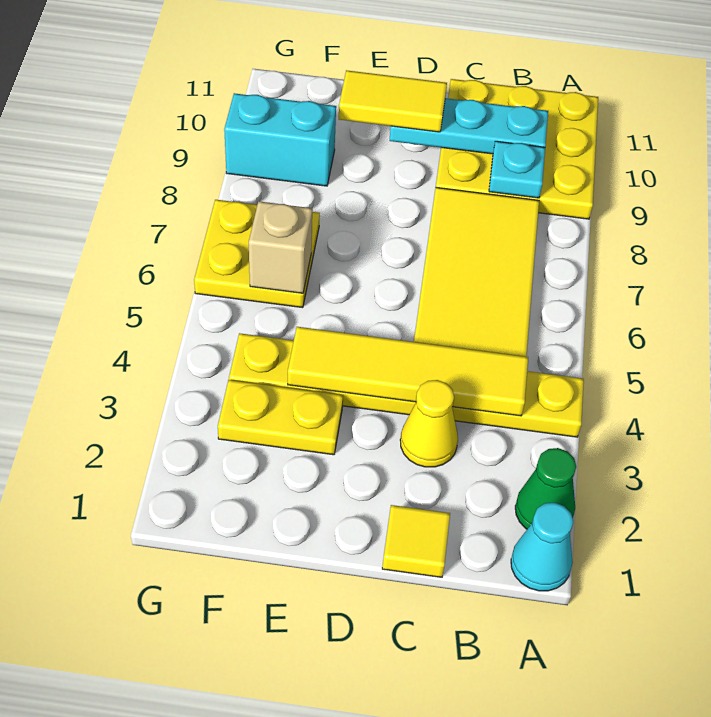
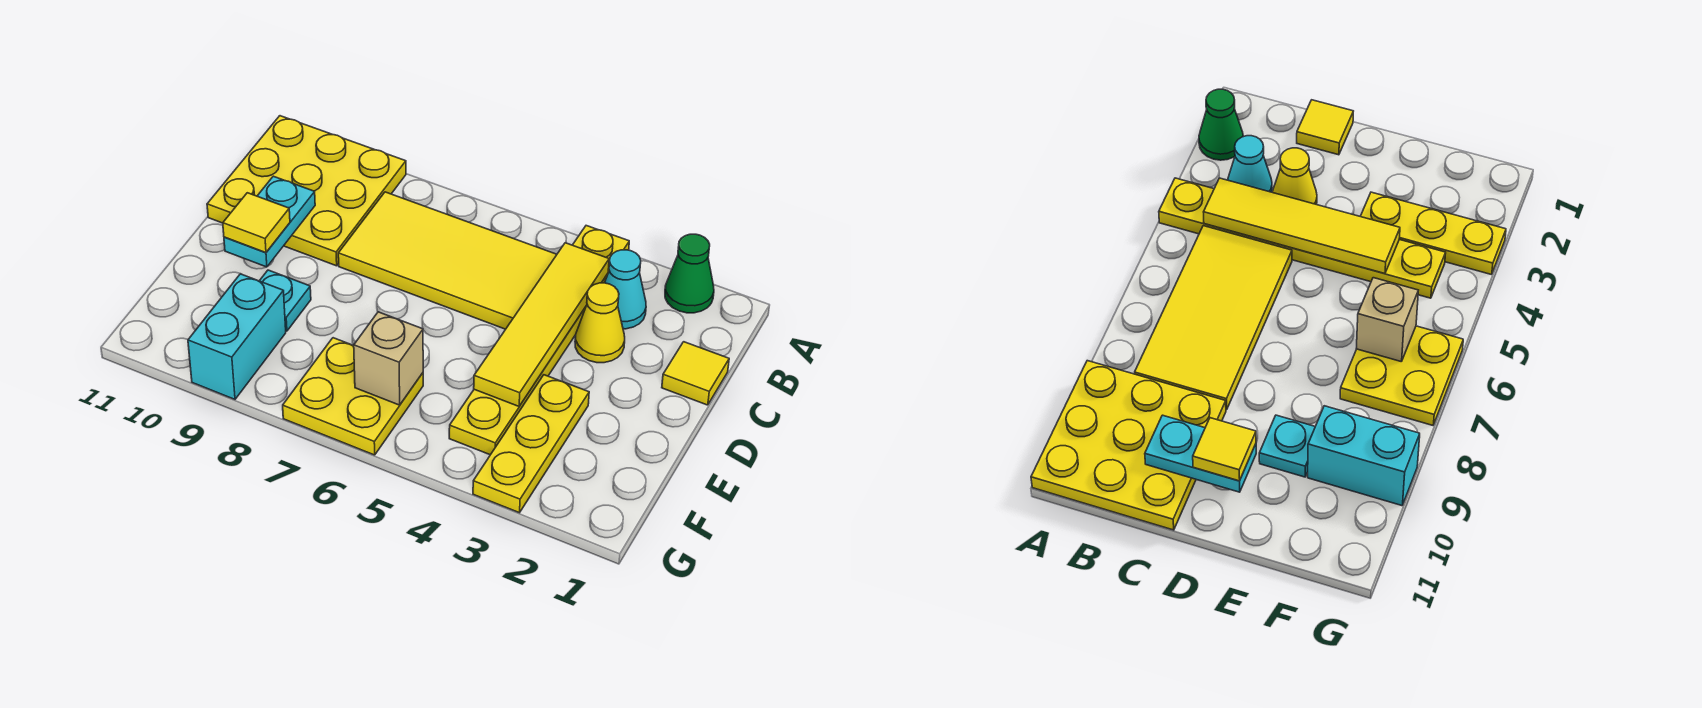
cyan 1x1 cone [511,503,573,591] -> cyan 1x1 cone moved to [605,250,646,329]
cyan 1x1 plate [489,141,545,198] -> cyan 1x1 plate moved to [260,270,311,331]
cyan 1x3 plate [389,98,548,154] -> cyan 1x2 plate [224,176,315,267]
yellow 1x2 tile [339,70,447,132] -> yellow 1x1 tile [223,193,290,253]
yellow 1x2 plate [218,380,343,455] -> yellow 1x3 plate [473,375,589,513]

